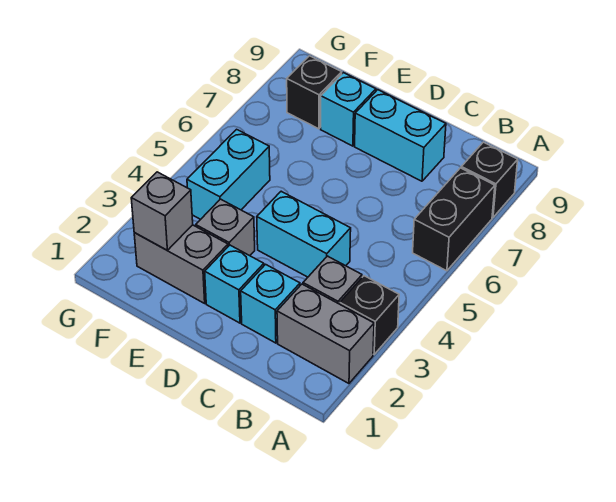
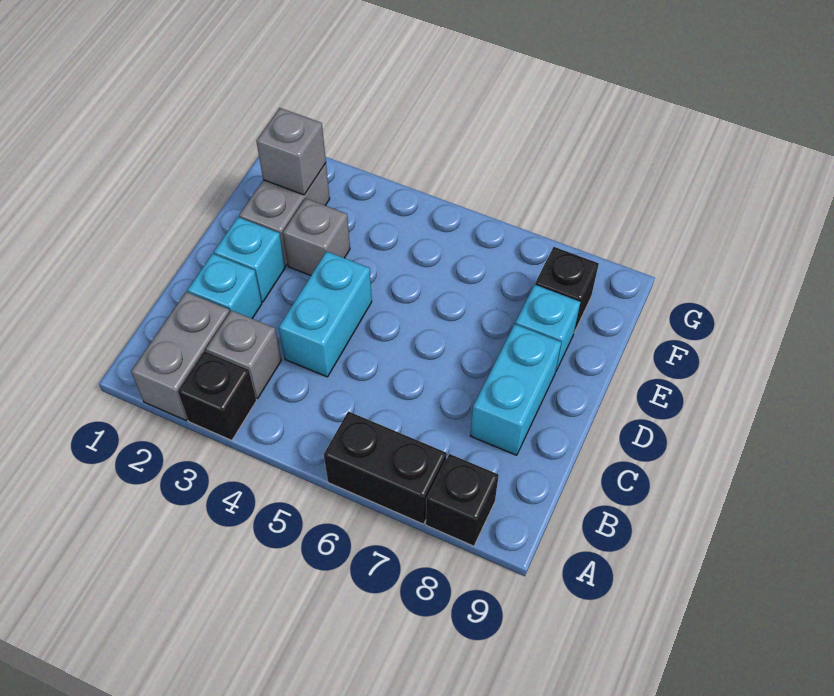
cyan 1x2 brick [187,129,270,219] -> none

